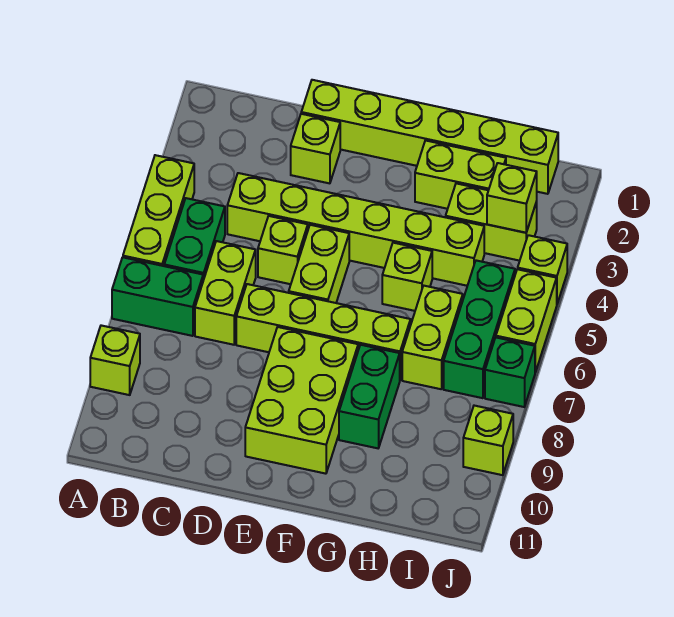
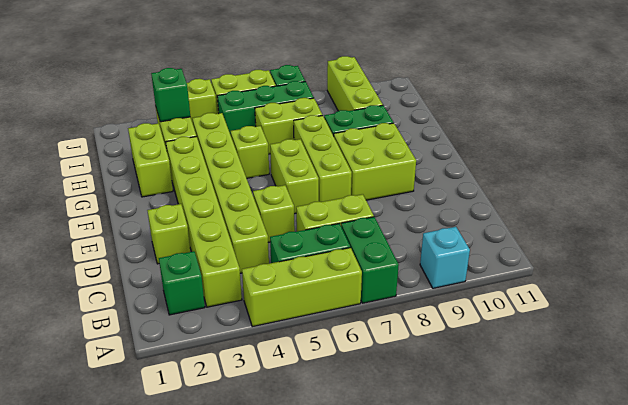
lime 1x1 brick [90,325,140,395] -> cyan 1x1 brick [420,227,470,288]
none -> green 1x1 brick [159,251,205,315]
lime 1x6 brick [301,80,558,194] -> lime 1x6 brick moved to [166,136,242,307]
lime 1x4 brick [236,284,411,379] -> lime 1x3 brick [294,115,352,202]
lime 1x2 brick [289,225,349,303] -> lime 1x2 brick turned to [270,139,319,214]
lime 2x3 brick [245,327,358,474] -> lime 2x2 brick [334,123,416,200]
lime 1x1 brick [487,163,537,233] -> green 1x1 brick [151,68,190,122]
lime 1x1 brick [463,406,513,475] -> lime 1x3 brick [327,56,383,111]

